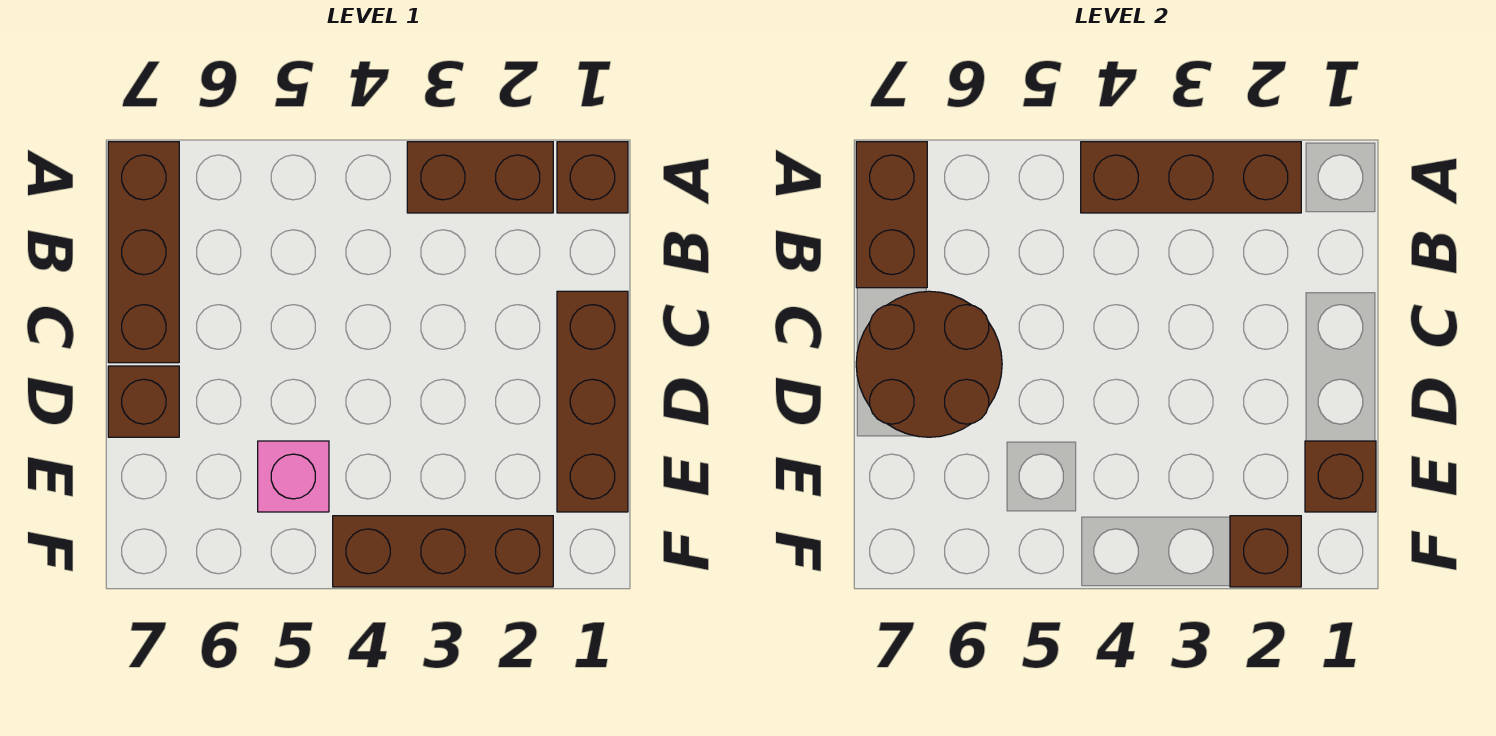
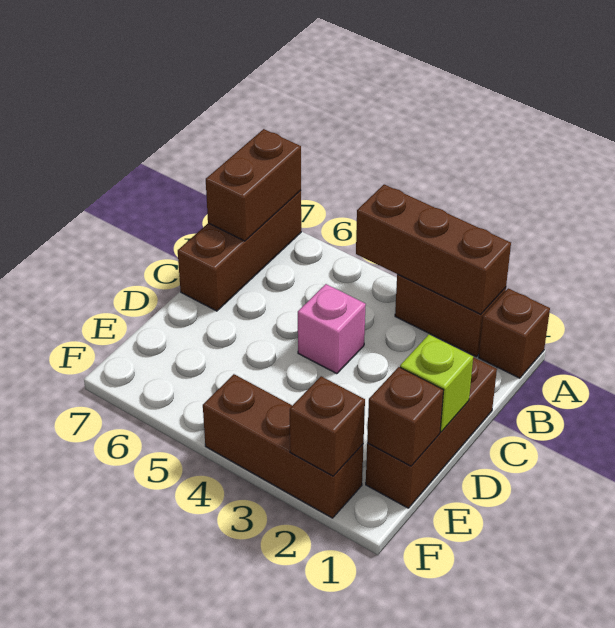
brown 2x2 round brick [856,291,1002,437] -> none
none -> lime 1x1 brick [400,335,473,432]
brown 1x1 brick [108,366,179,437] -> none
pink 1x1 brick [258,441,329,512] -> pink 1x1 brick moved to [298,284,366,374]

